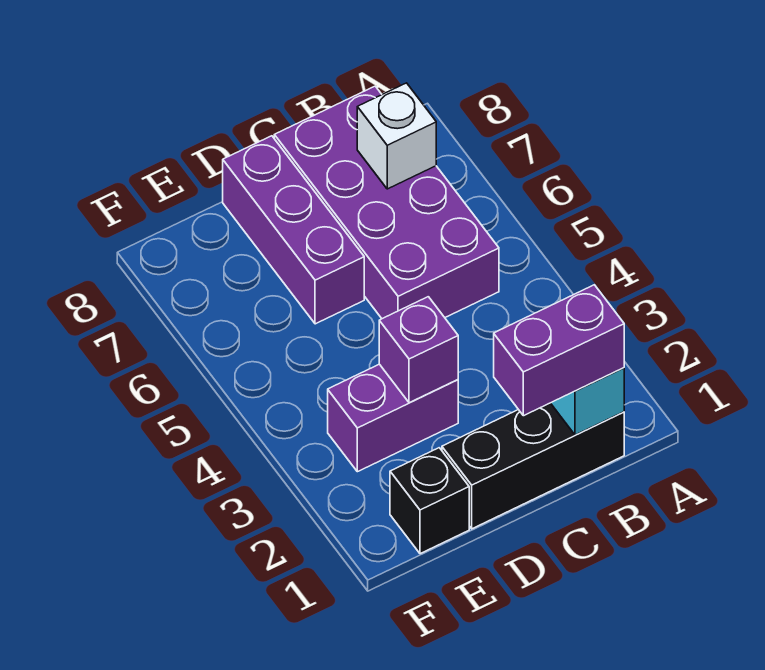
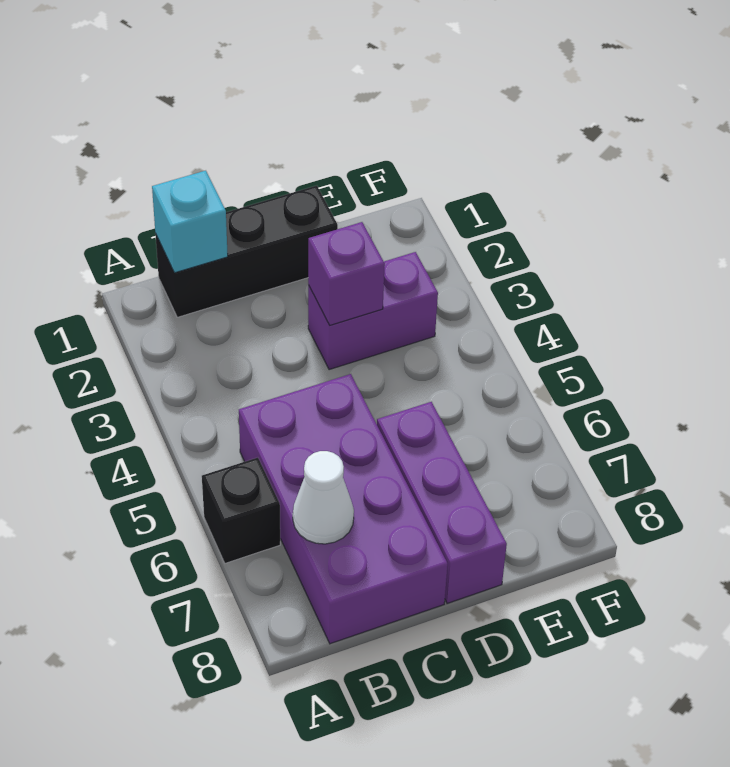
purple 1x2 brick [494,285,624,416] -> none
white 1x1 brick [357,83,436,189] -> white 1x1 cone [293,451,354,544]
black 1x1 brick [390,448,469,554] -> black 1x1 brick moved to [202,458,280,563]

